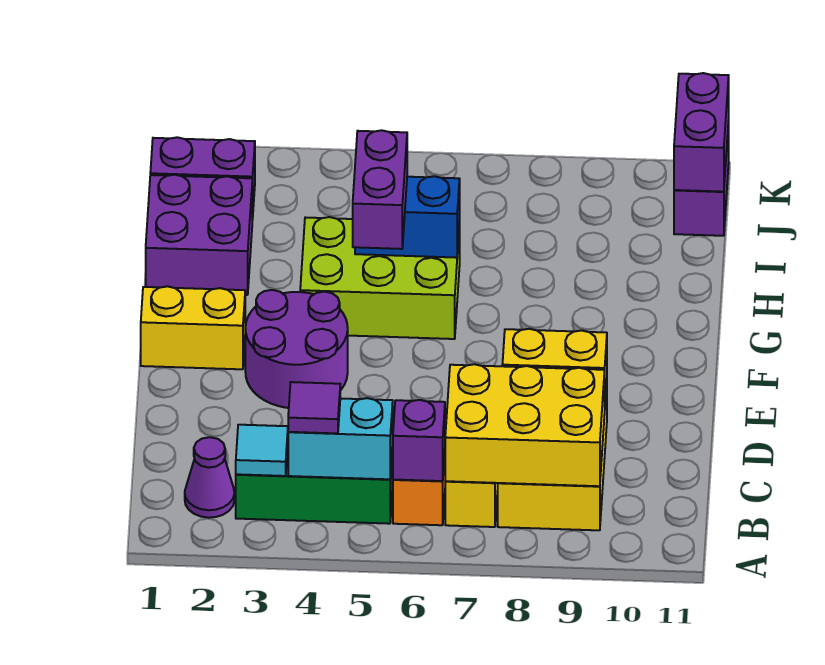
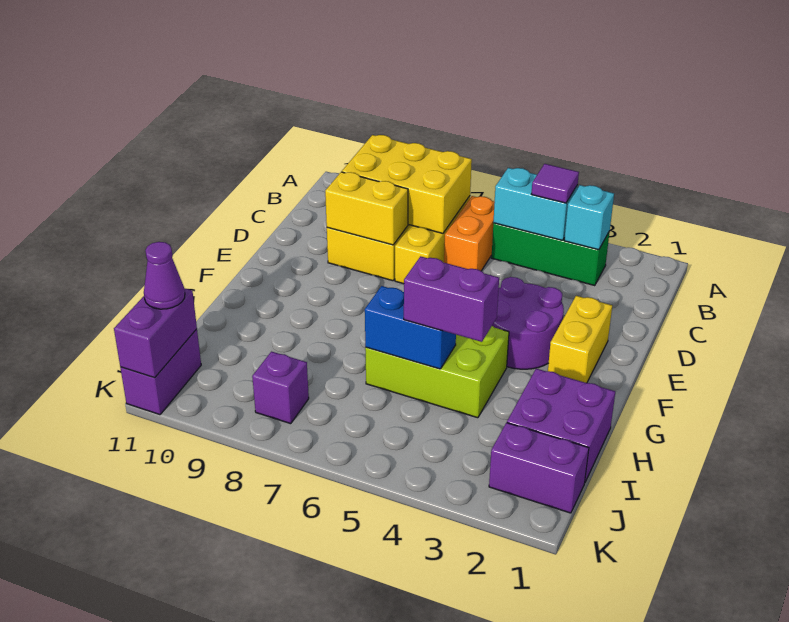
purple 1x1 cone [185,437,234,518] -> purple 1x1 cone moved to [144,242,185,309]
cyan 1x1 tile [236,425,288,476] -> cyan 1x1 brick [564,185,614,250]
purple 1x1 brick [393,400,445,481] -> purple 1x1 brick moved to [252,352,309,424]
yellow 1x2 brick [141,286,245,369] -> yellow 1x2 brick turned to [548,296,612,383]
purple 1x2 brick [353,130,407,249] -> purple 1x2 brick turned to [404,256,499,342]

